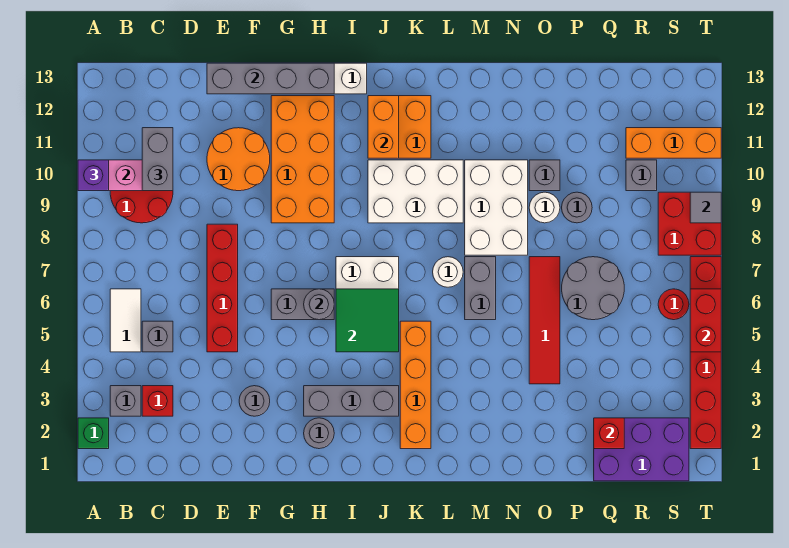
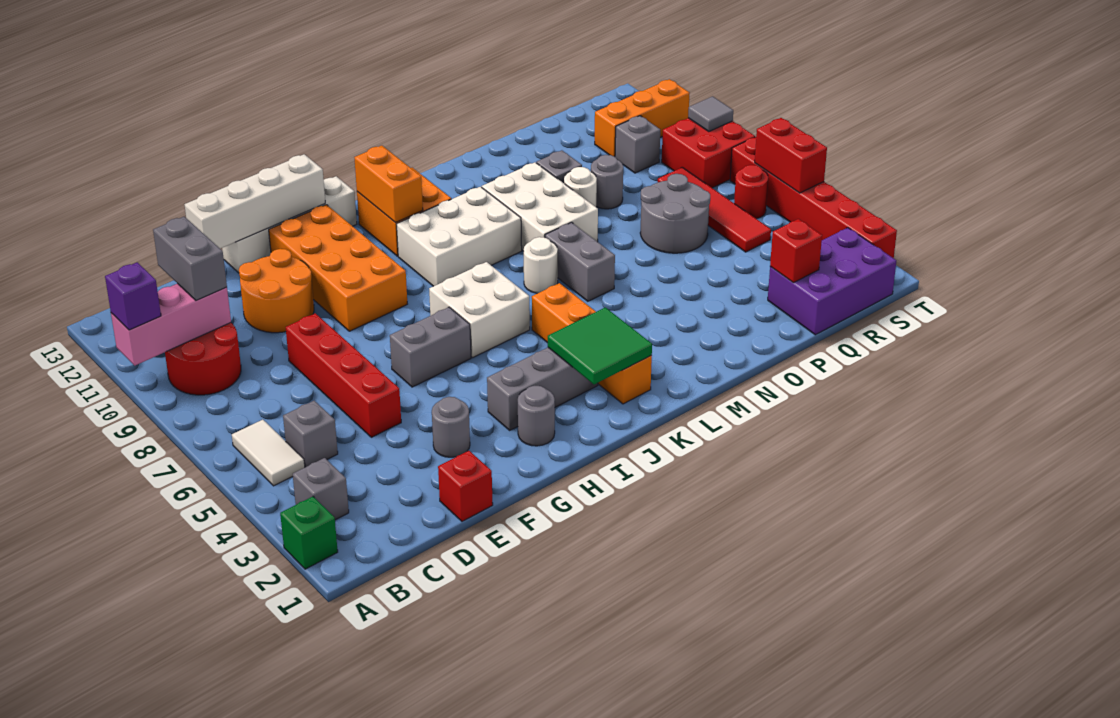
red 1x1 brick [142,386,173,416] -> red 1x1 brick moved to [438,451,493,521]
grey 1x4 brick [207,63,334,94] -> white 1x4 brick [184,154,325,249]
grey 1x1 round brick [304,289,334,320] -> none
green 2x2 tile [336,289,399,352] -> green 2x2 tile moved to [548,307,652,384]
red 1x4 tile [529,257,560,384] -> red 1x4 tile moved to [658,167,771,252]

